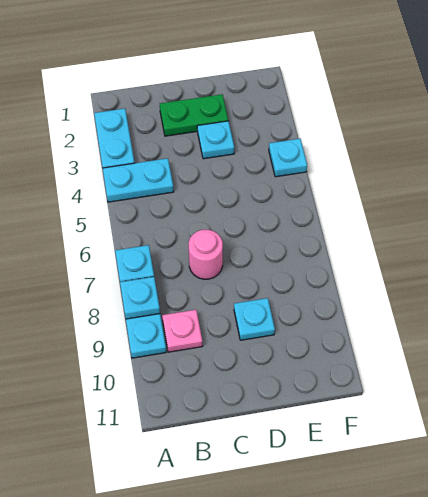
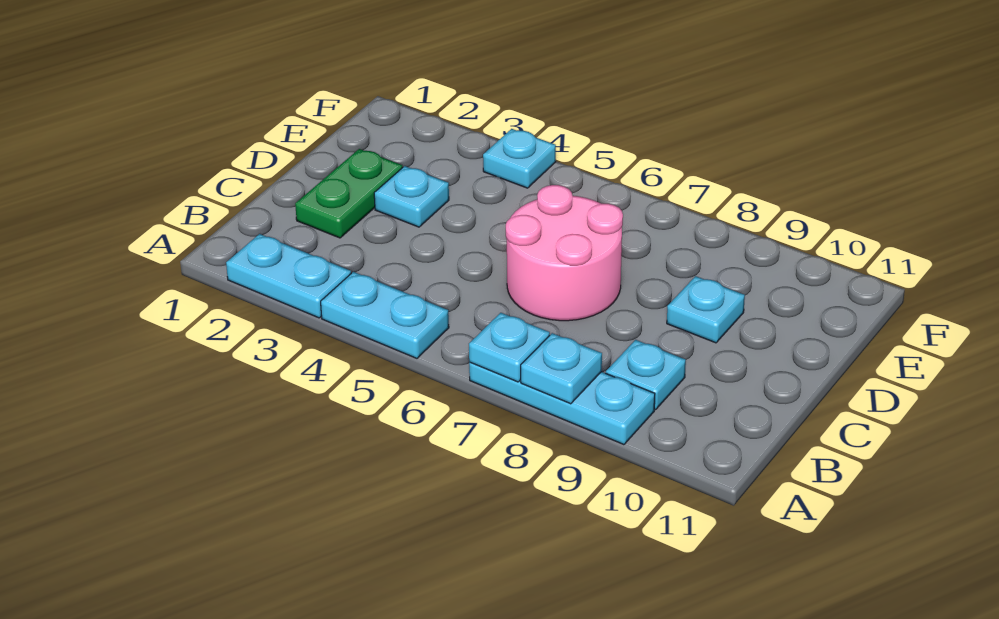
cyan 1x2 plate [103,158,174,202] -> cyan 1x2 plate turned to [321,272,449,358]
pink 1x1 plate [162,310,203,352] -> cyan 1x1 plate [606,340,686,410]
pink 1x1 round brick [188,230,223,279] -> pink 2x2 round brick [506,185,623,321]

